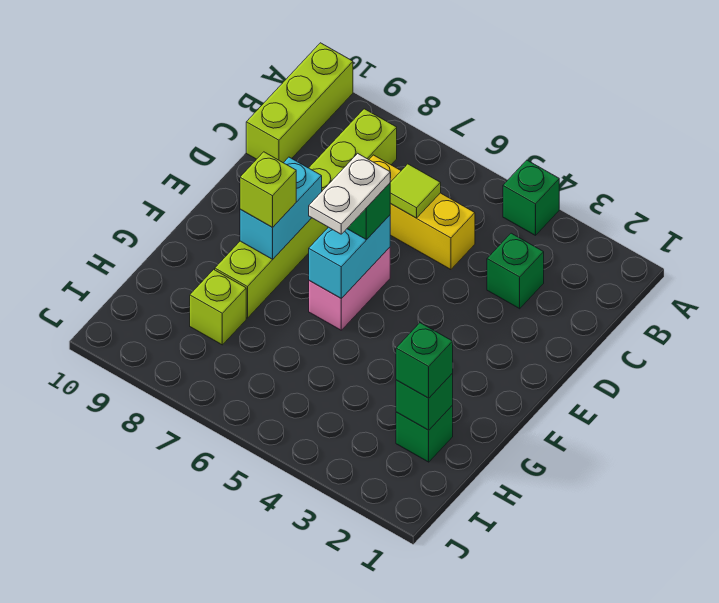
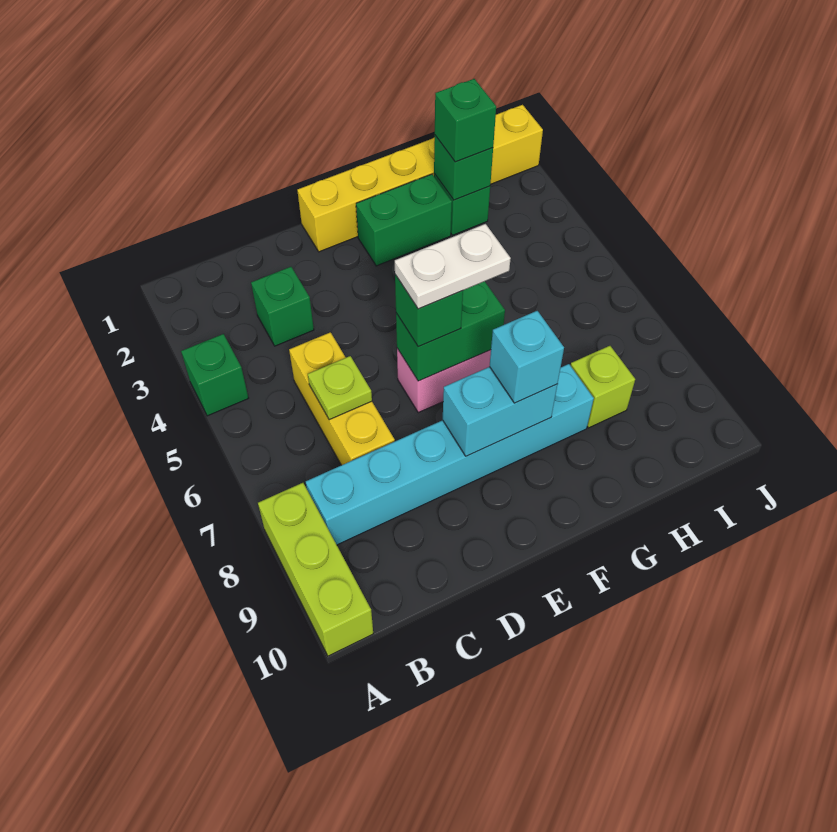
lime 1x3 brick [246,43,353,163] -> lime 1x3 brick turned to [258,483,373,656]
lime 1x6 brick [215,109,397,318] -> cyan 1x6 brick [306,364,594,545]
lime 1x1 tile [390,164,441,218] -> lime 1x1 plate [308,356,372,420]
none -> yellow 1x6 brick [297,105,543,252]
cyan 1x2 brick [309,215,390,298] -> green 1x2 brick [396,281,505,381]
none -> green 1x2 brick [356,174,452,266]
lime 1x1 brick [240,152,296,227] -> cyan 1x1 brick [490,311,564,403]

